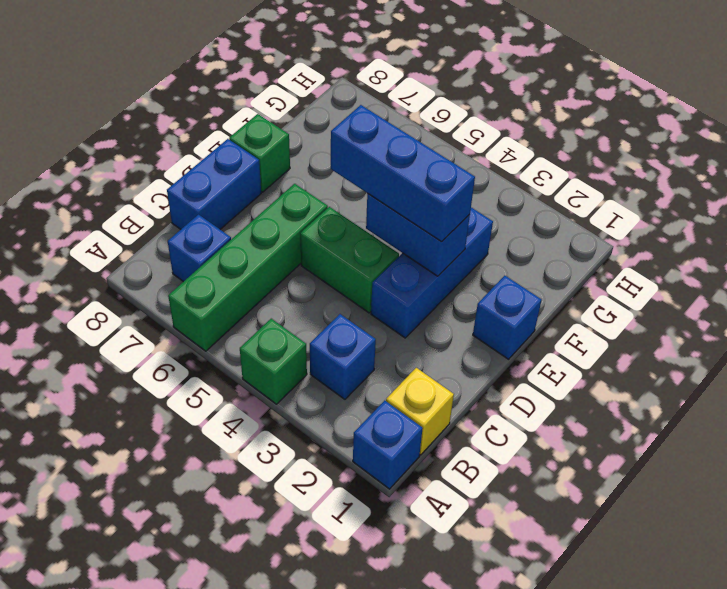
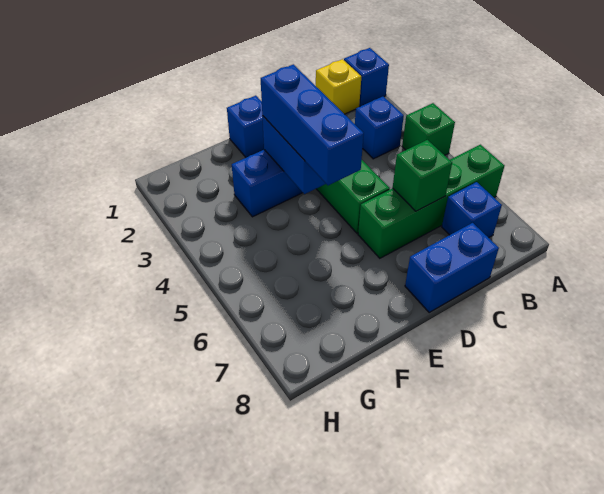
green 1x1 brick [229,114,290,192] -> green 1x1 brick moved to [393,140,452,211]

